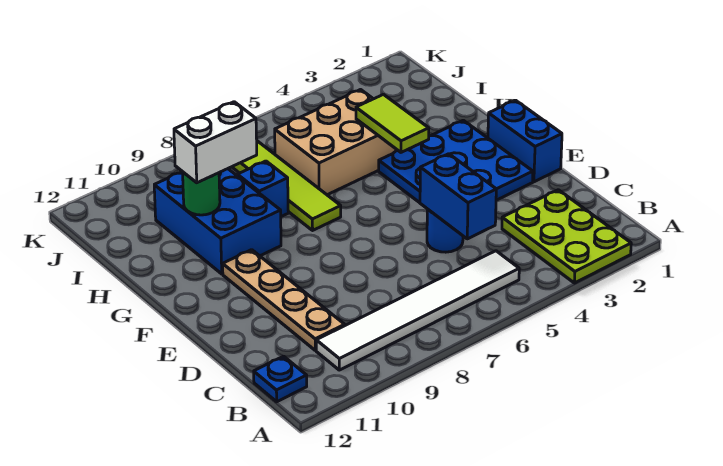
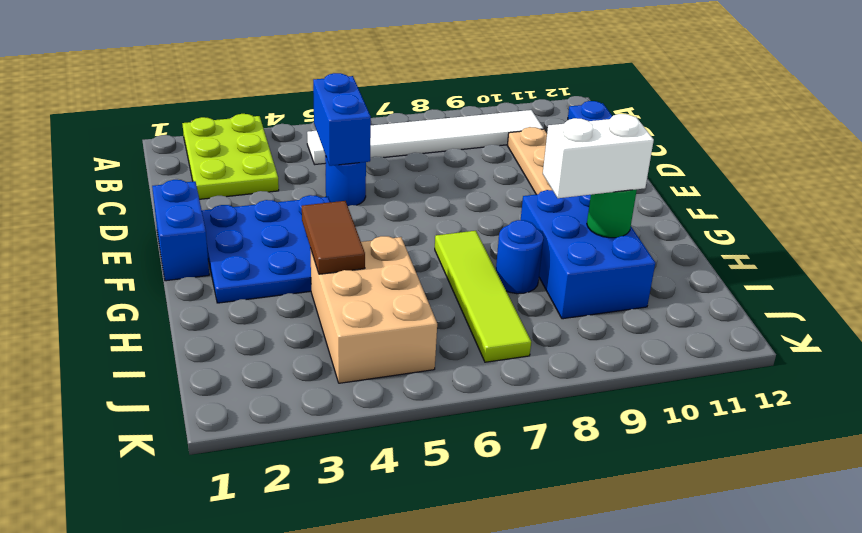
lime 1x2 tile [356,95,429,152] -> brown 1x2 tile [302,201,365,274]
tan 2x3 brick [275,90,397,195] -> tan 2x3 brick turned to [310,236,437,383]
blue 1x1 brick [237,161,288,217] -> blue 1x1 round brick [496,220,543,294]

